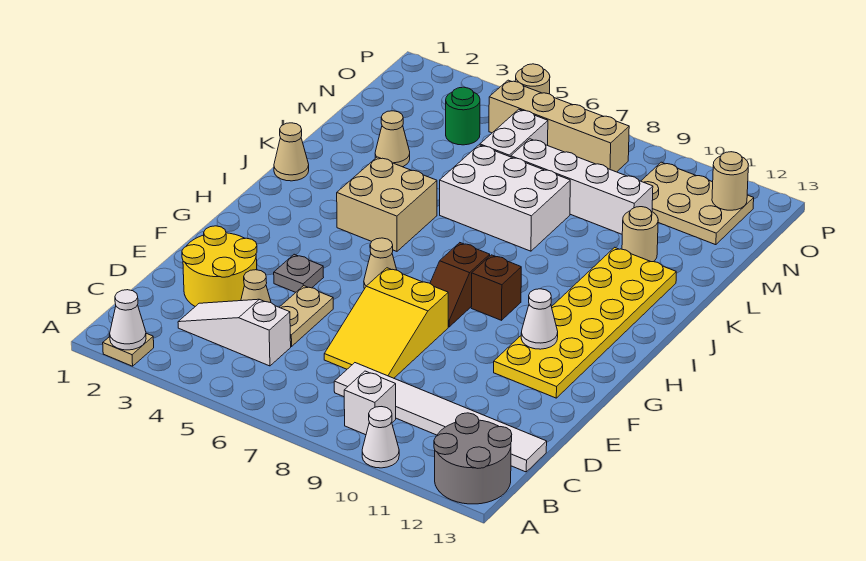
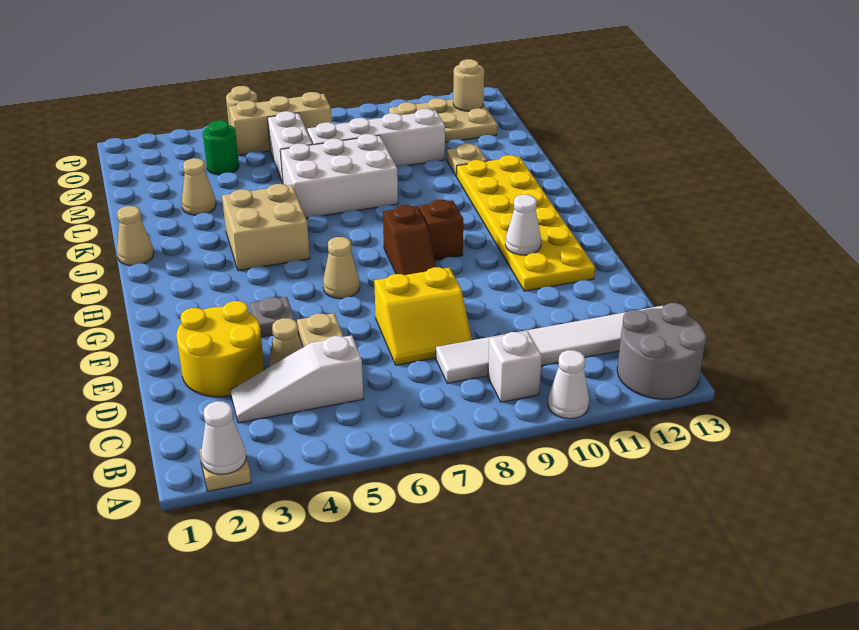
yellow 2x3 slope [324,268,448,378] -> yellow 2x2 slope [374,267,472,365]
tan 1x1 round brick [622,207,658,262] -> tan 1x1 plate [447,144,487,176]
tan 1x4 brick [489,80,629,172] -> tan 1x3 brick [229,92,332,156]

